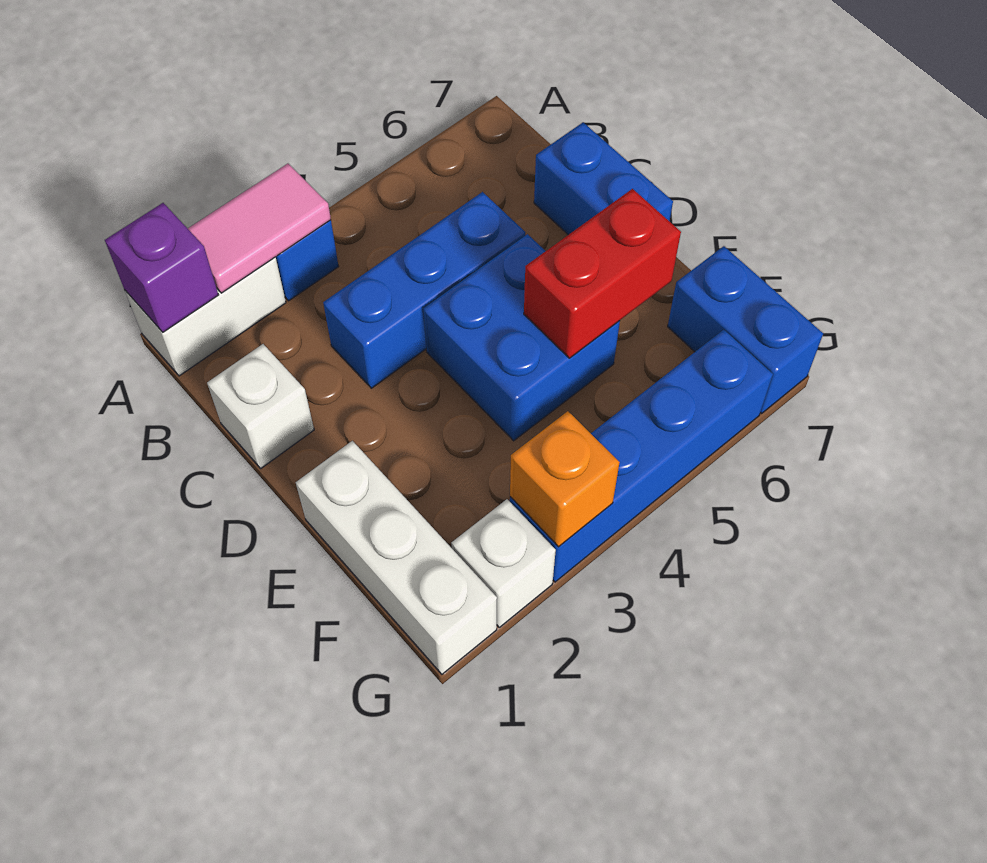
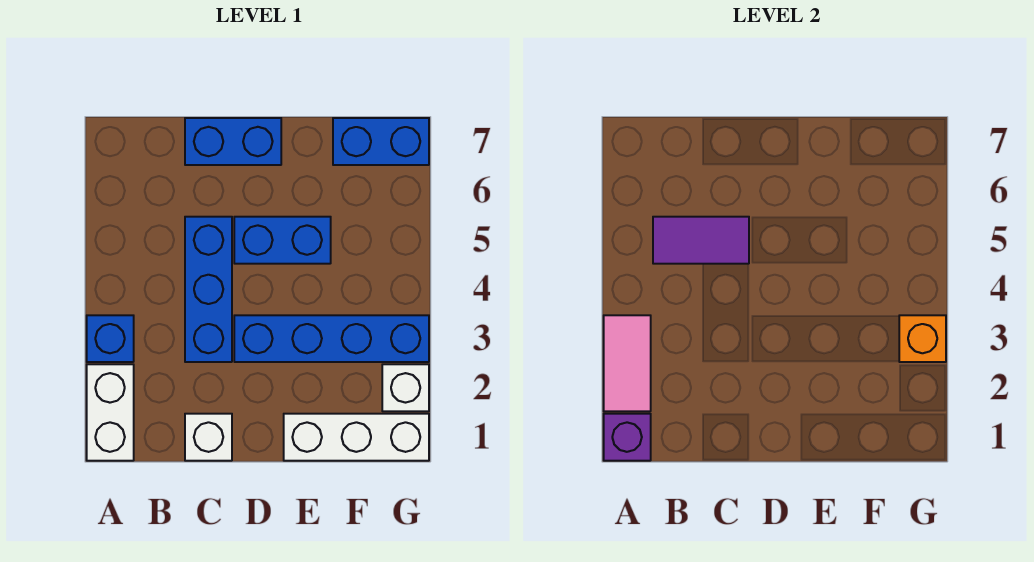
none -> purple 1x2 tile [653,217,749,264]
blue 2x2 brick [423,234,620,441] -> blue 1x2 brick [234,217,331,264]
red 1x2 brick [524,189,681,358] -> none
blue 1x4 brick [510,330,773,582] -> blue 1x4 brick turned to [234,315,429,362]

